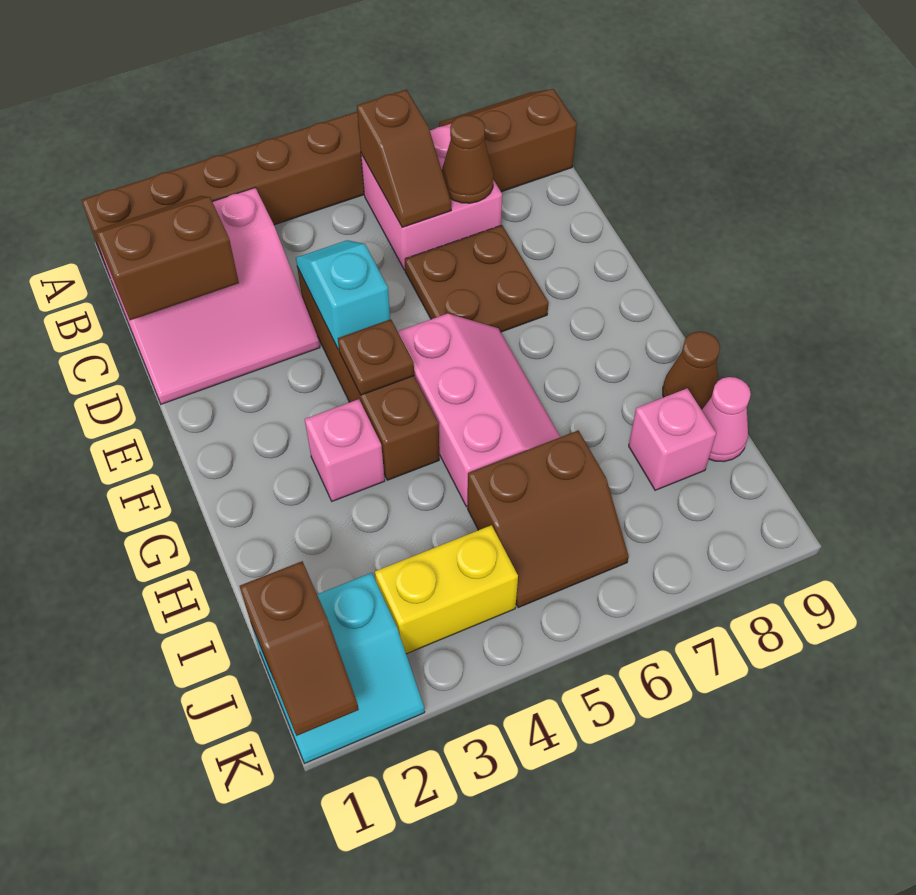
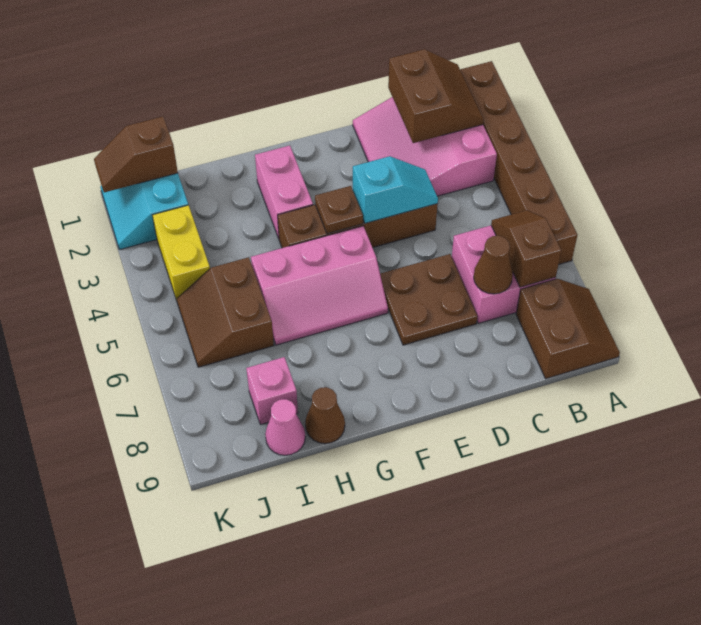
brown 1x2 slope [357,90,451,227] -> brown 1x2 slope turned to [491,210,561,287]
pink 1x1 brick [305,399,385,501] -> pink 1x2 brick [255,146,313,238]

